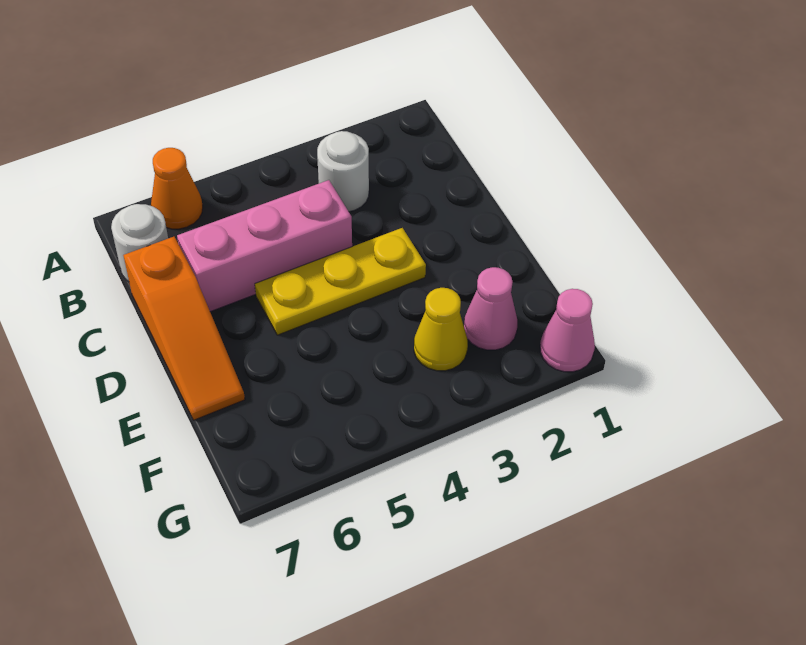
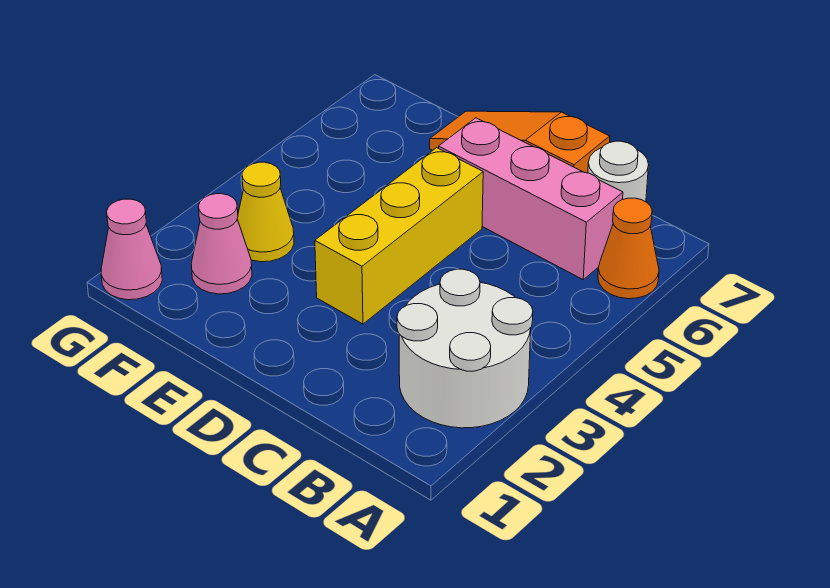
white 1x1 round brick [317,131,369,212] -> white 2x2 round brick [397,269,533,428]
pink 1x3 brick [177,180,352,312] -> pink 1x3 brick turned to [439,118,623,280]
yellow 1x3 plate [255,228,426,335] -> yellow 1x3 brick [315,148,483,324]

